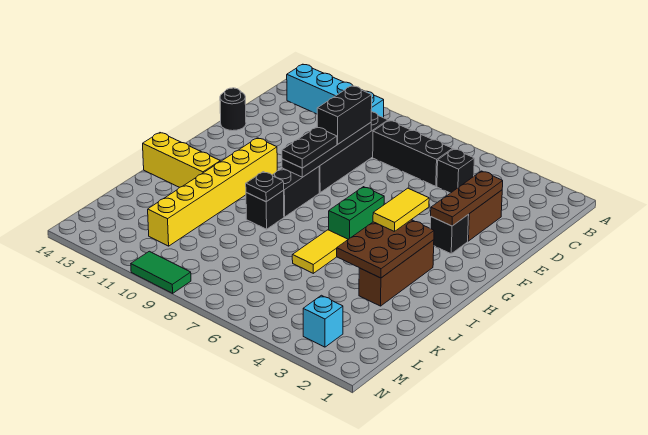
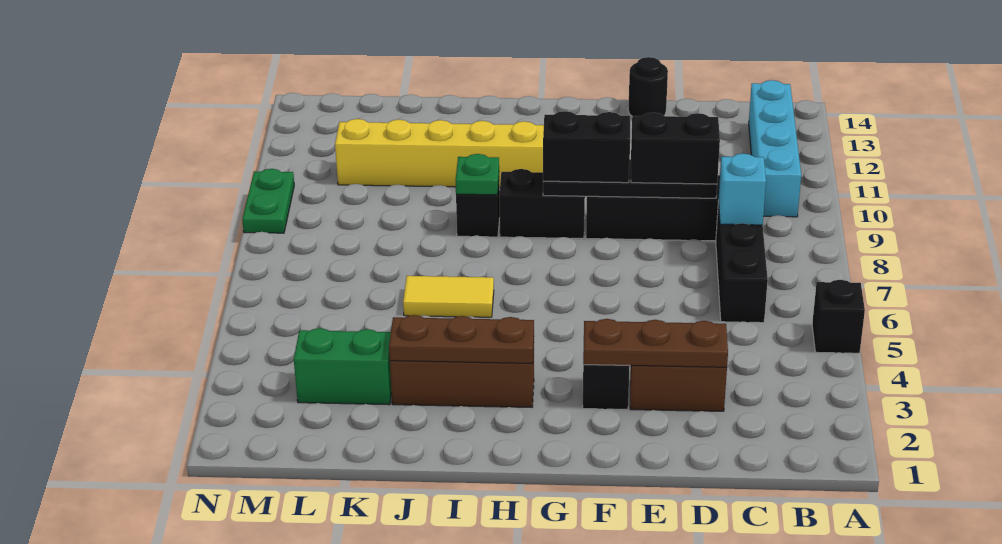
black 1x1 brick [437,149,474,193] -> black 1x1 brick moved to [812,280,865,353]
black 1x2 plate [282,127,337,168] -> black 1x2 brick [543,111,630,183]
yellow 1x2 tile [373,188,429,232] -> none
green 1x2 brick [329,187,384,239] -> green 1x2 brick moved to [294,328,392,405]
brown 2x3 plate [337,220,434,278] -> brown 1x3 plate [389,315,534,364]
black 1x1 plate [246,172,284,202] -> green 1x1 plate [455,154,499,195]
yellow 1x3 brick [143,133,220,187] -> none
cyan 1x1 brick [303,295,343,347] -> cyan 1x1 brick moved to [718,153,766,225]
green 1x2 tile [131,251,191,293] -> green 1x2 plate [242,169,294,233]

